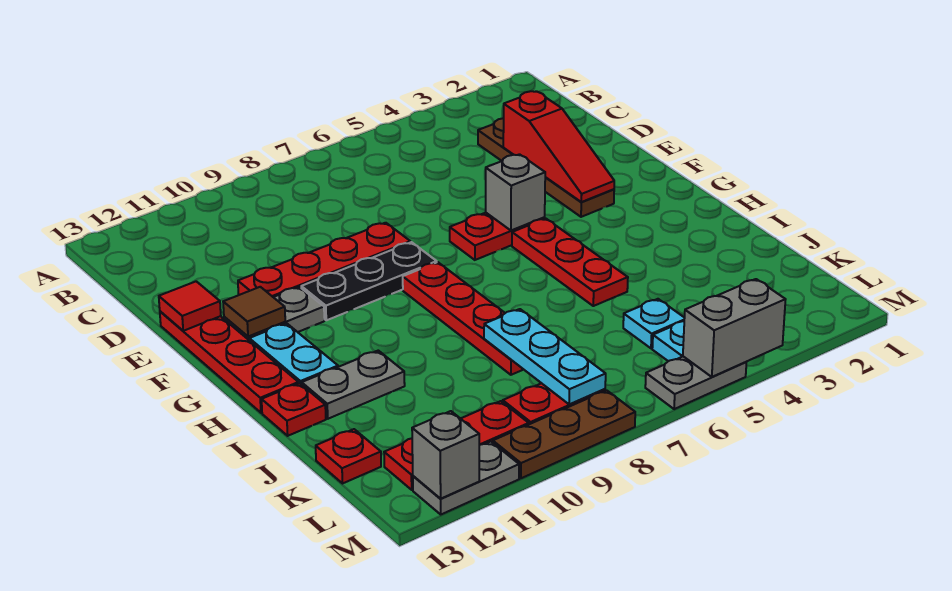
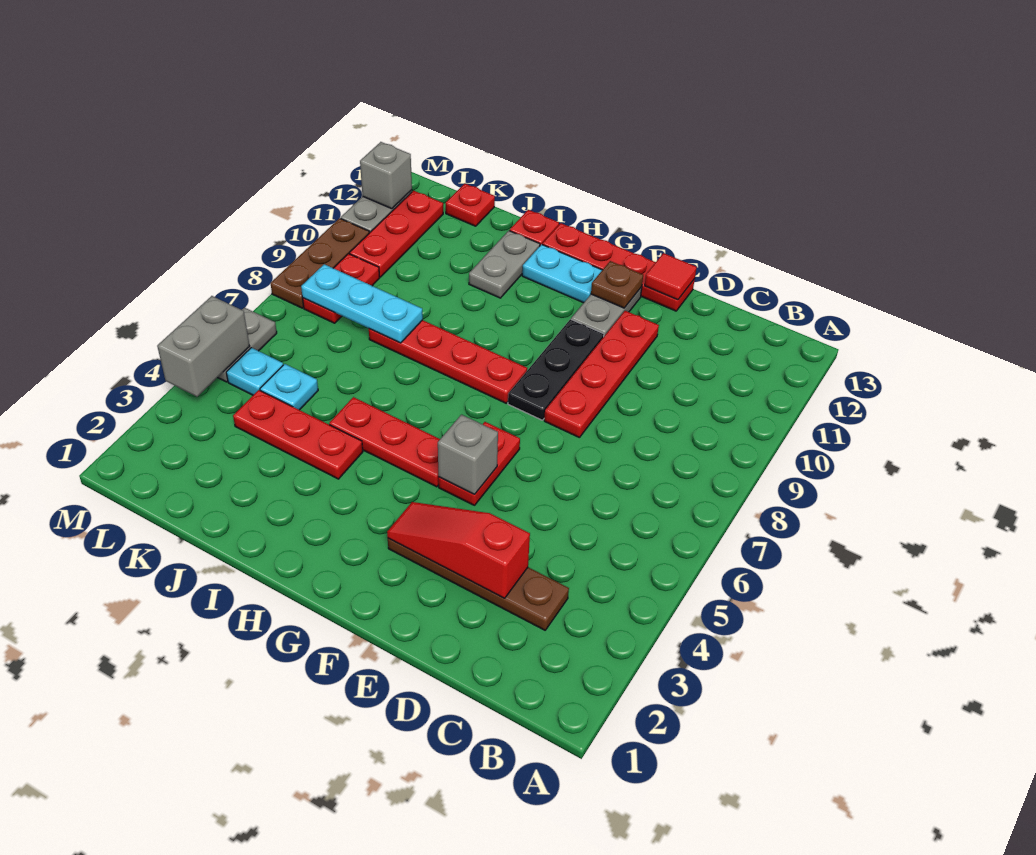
brown 1x1 tile [223,287,285,337] -> brown 1x1 plate [591,261,643,308]
none -> red 1x3 plate [233,390,363,479]

